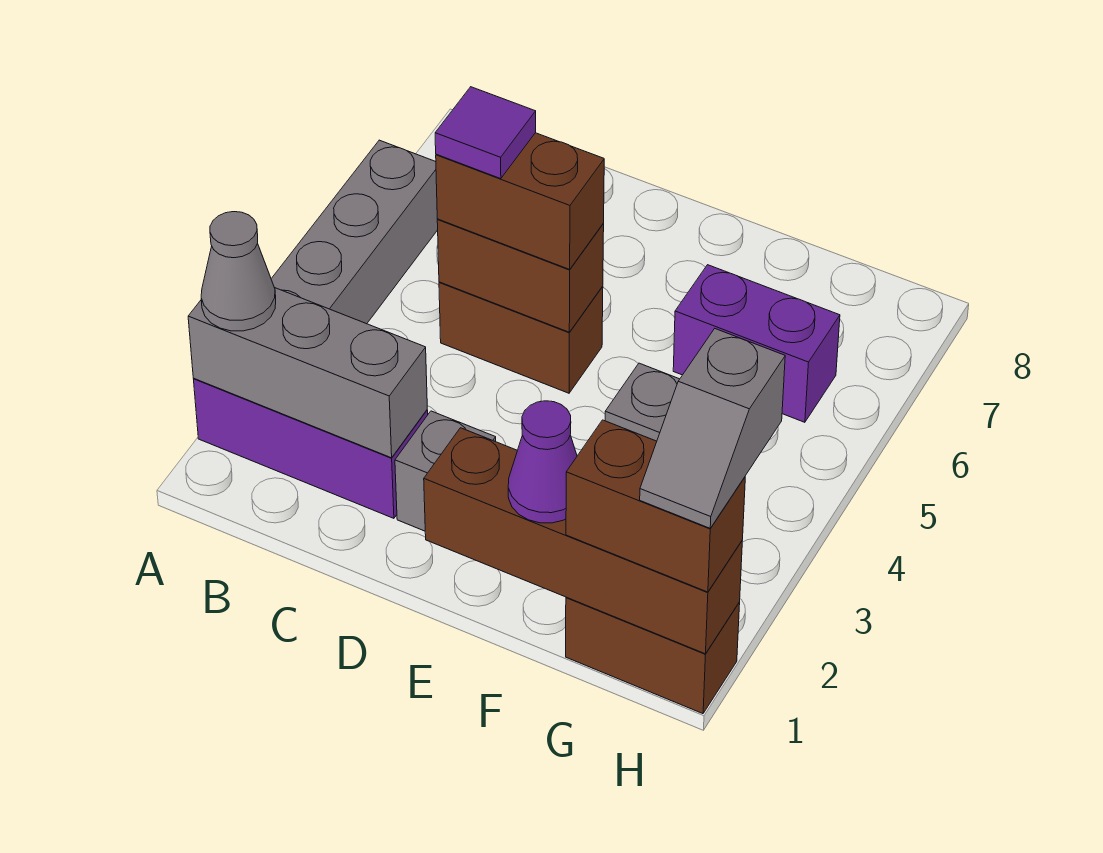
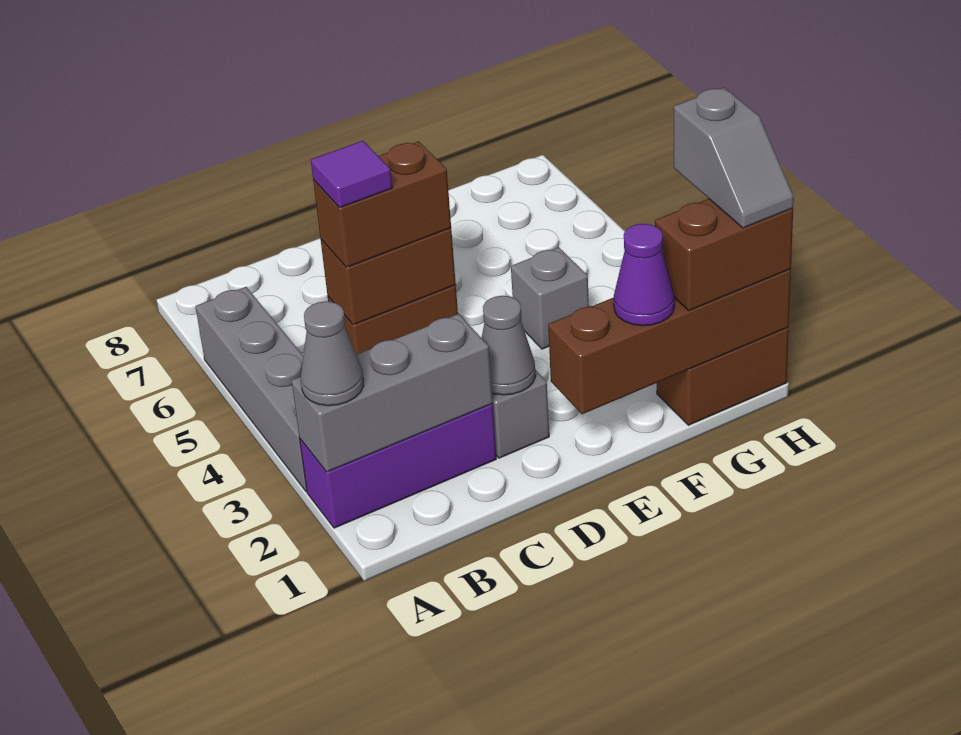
none -> grey 1x1 cone [482,296,536,395]
purple 1x2 brick [673,265,840,422] -> none

